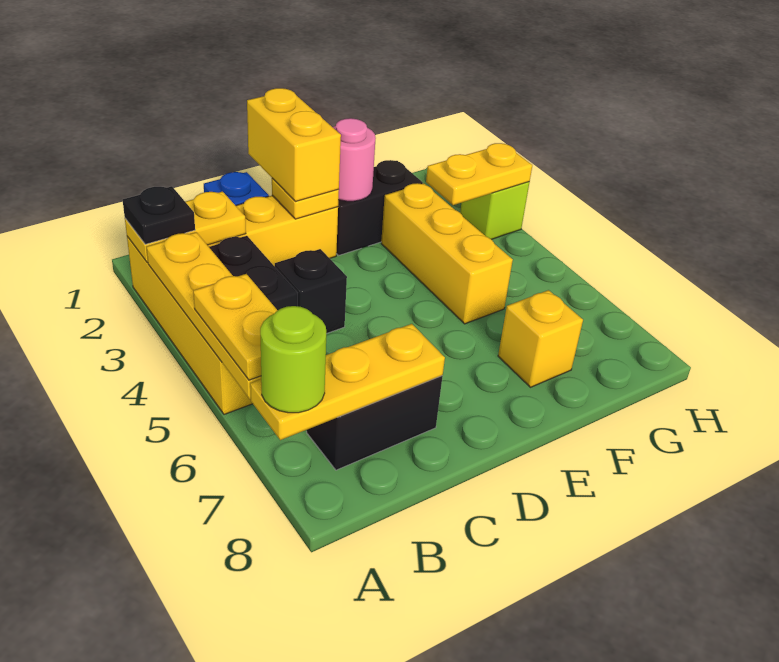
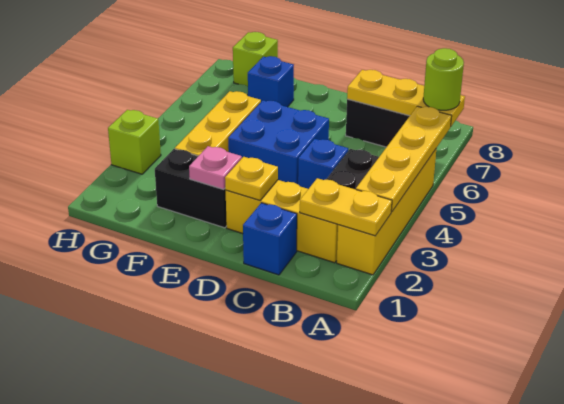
black 1x1 plate [123,186,195,244] -> none
yellow 1x2 plate [193,274,278,380] -> none
black 1x1 brick [275,249,347,334] -> blue 1x1 brick [298,139,348,189]
yellow 1x2 brick [247,88,341,201] -> none
none -> blue 2x2 brick [228,100,329,184]
pink 1x1 round brick [333,118,376,201] -> pink 1x1 plate [189,146,242,189]
yellow 1x1 brick [498,290,583,387] -> blue 1x1 brick [248,56,294,107]
yellow 1x2 plate [426,143,532,205] -> none
none -> lime 1x1 brick [233,32,278,86]

